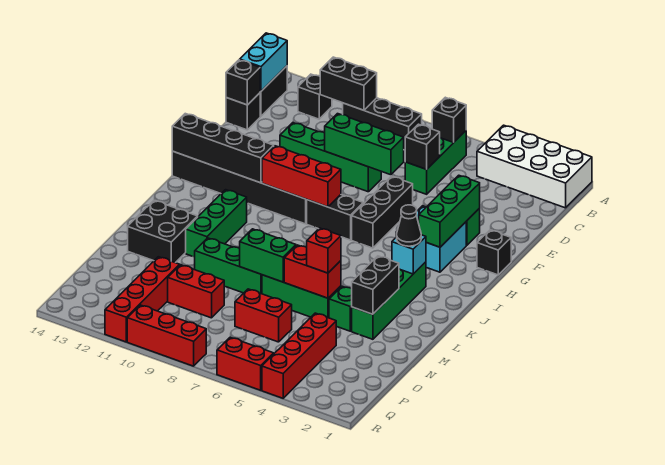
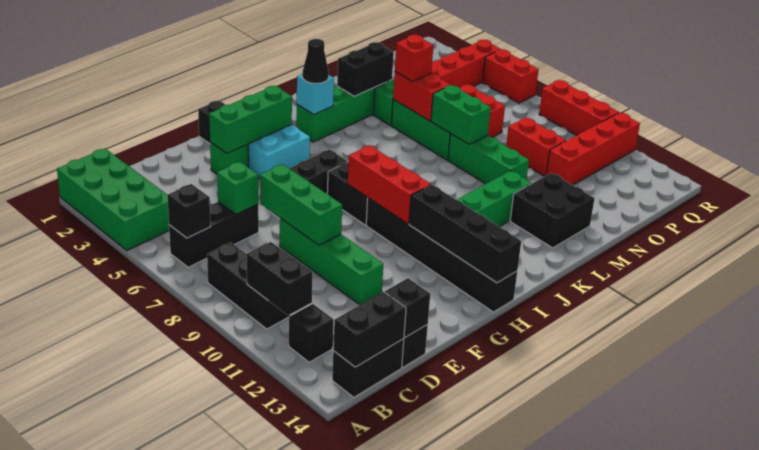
white 2x4 brick [477,125,592,208] -> green 2x4 brick [57,148,169,250]
green 1x3 brick [405,131,466,194] -> black 1x3 brick [169,202,259,267]
cyan 1x2 brick [240,33,287,92] -> black 1x2 brick [333,292,406,367]
black 1x1 brick [405,124,440,169] -> green 1x1 brick [217,162,258,214]

